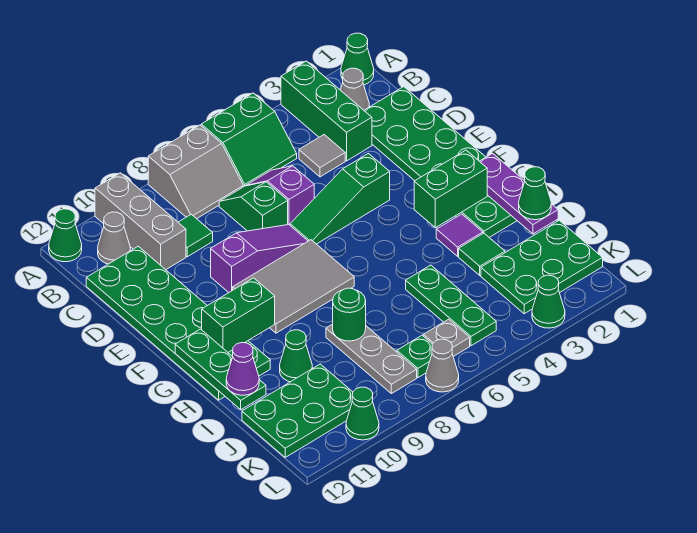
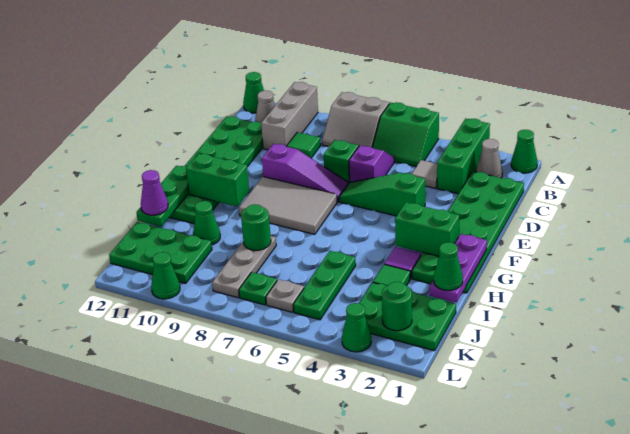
none -> green 1x1 round brick [382,282,412,331]
grey 1x1 cone [426,339,459,392] -> none

